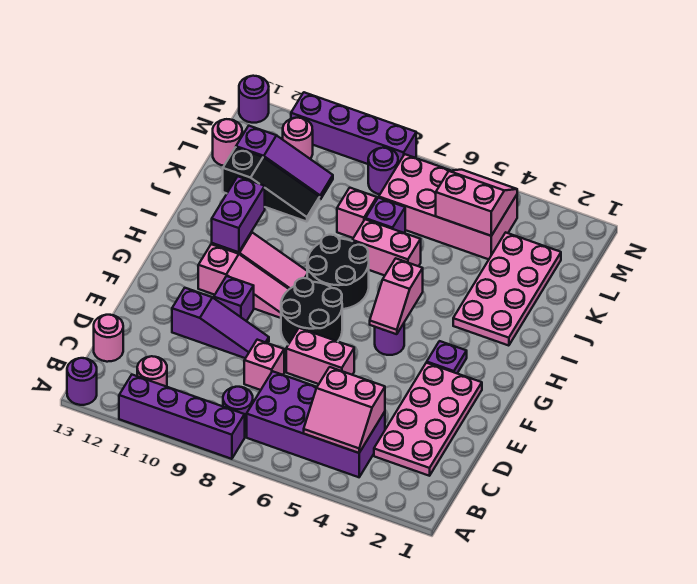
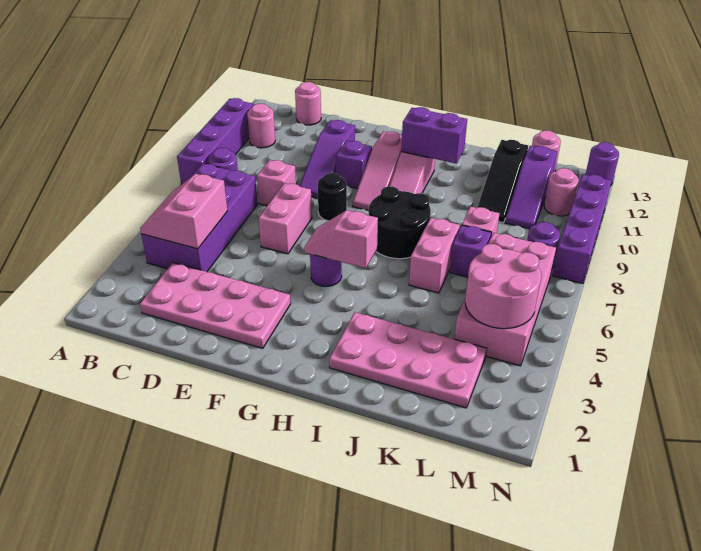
purple 1x1 round brick [67,358,97,405] -> none
black 2x2 round brick [281,278,342,345] -> black 1x1 round brick [318,173,347,221]
purple 1x1 plate [427,341,467,373] -> none
pink 2x2 slope [436,170,517,236] -> pink 2x2 round brick [465,244,541,329]

